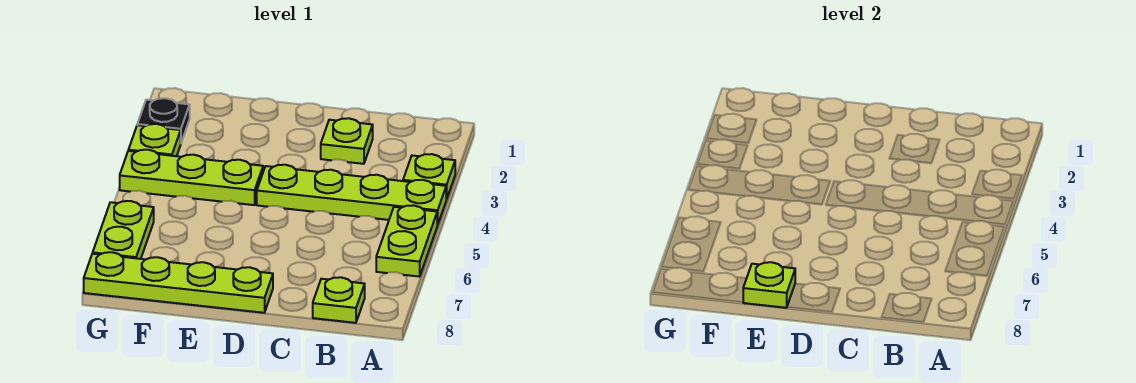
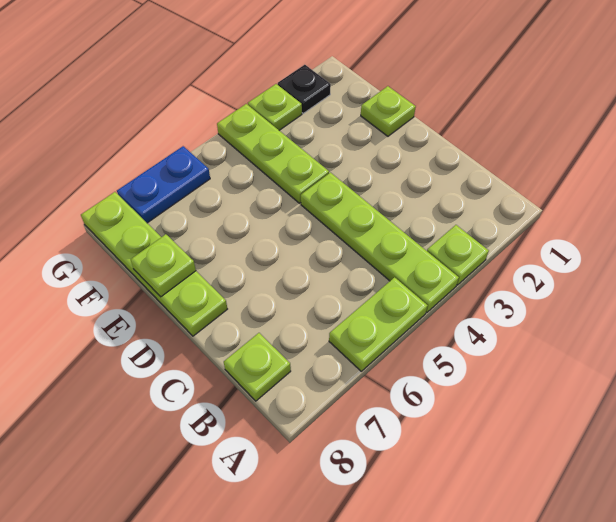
lime 1x1 plate [321,118,373,164] -> lime 1x1 plate moved to [361,86,416,136]
lime 1x2 plate [93,201,154,259] -> blue 1x2 plate [117,146,210,223]

